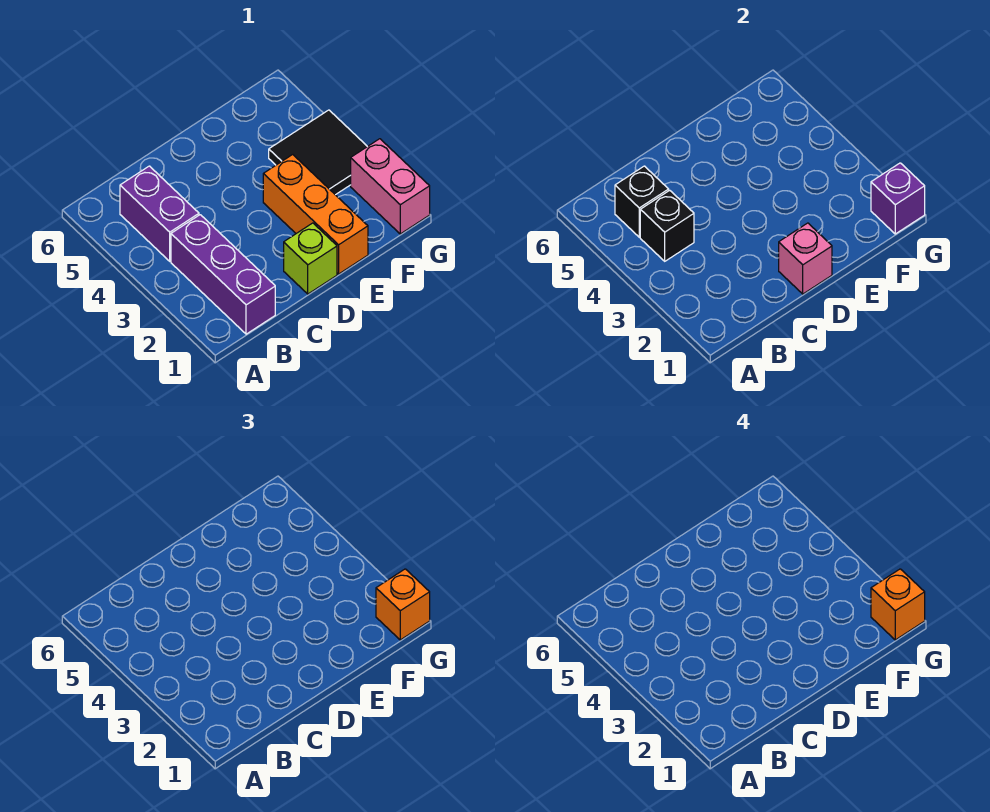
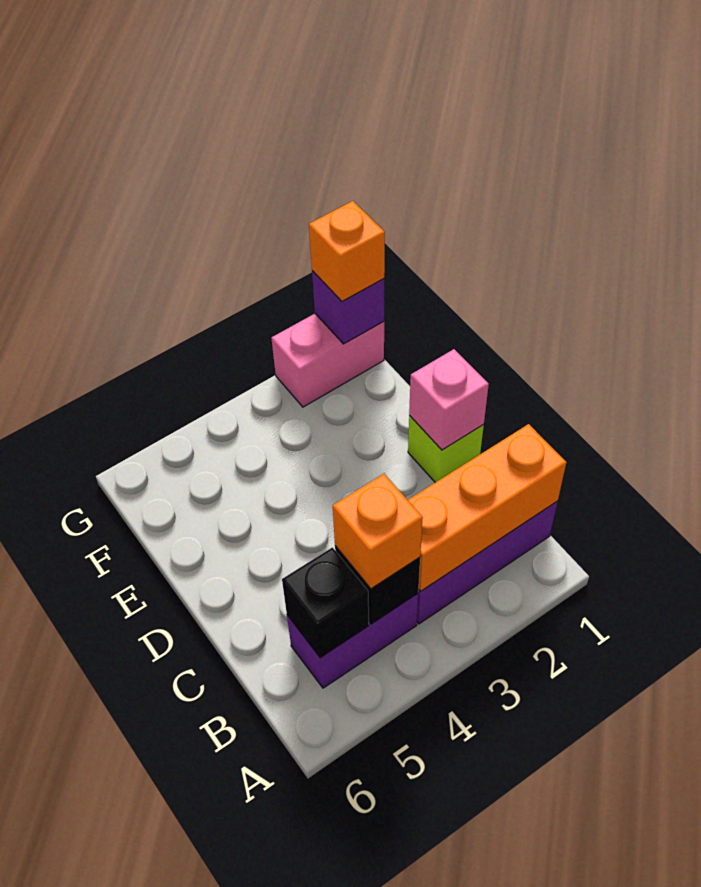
orange 1x3 brick [263,155,368,274] -> orange 1x3 brick moved to [408,424,566,591]
black 2x2 tile [269,110,367,195] -> none
orange 1x1 brick [871,569,925,640] -> orange 1x1 brick moved to [333,474,423,589]

